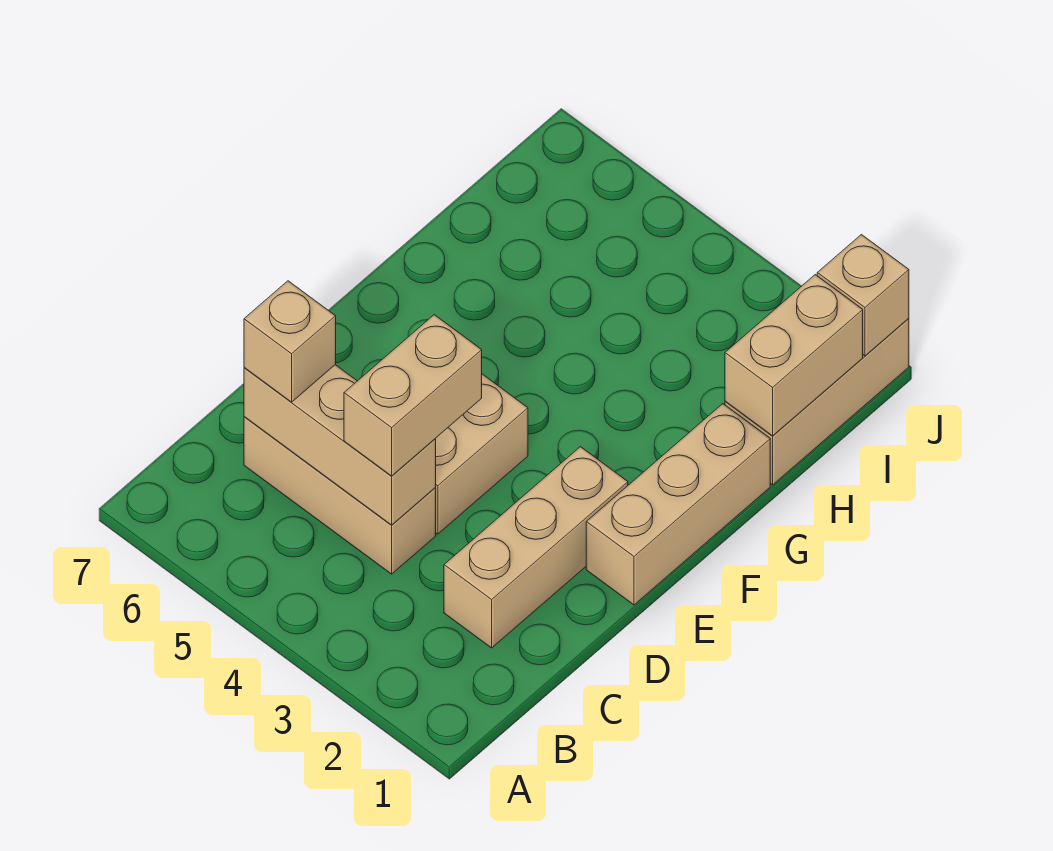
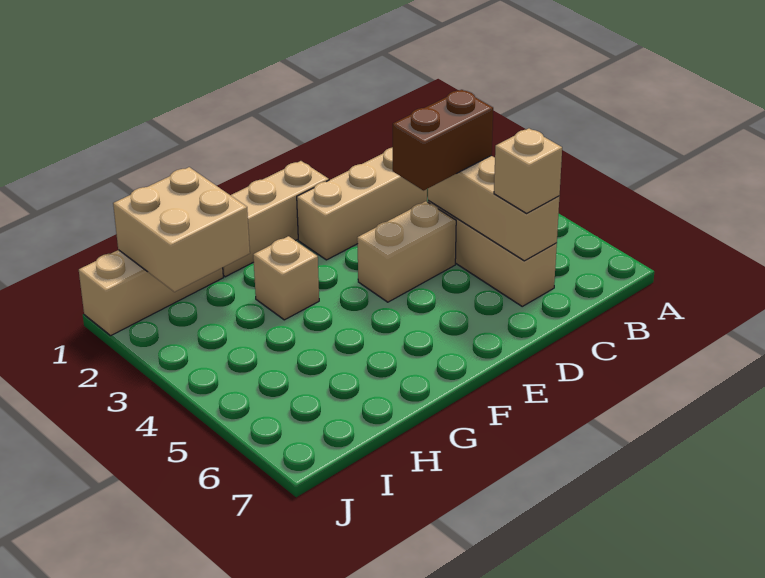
tan 1x2 brick [344,315,482,476] -> brown 1x2 brick [393,90,493,190]
tan 1x2 brick [725,275,863,436] -> tan 2x2 brick [113,167,250,292]
tan 1x1 brick [817,235,909,356] -> tan 1x1 brick moved to [253,236,319,320]

